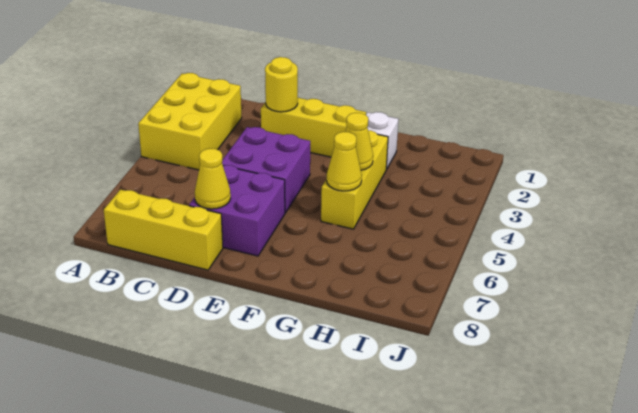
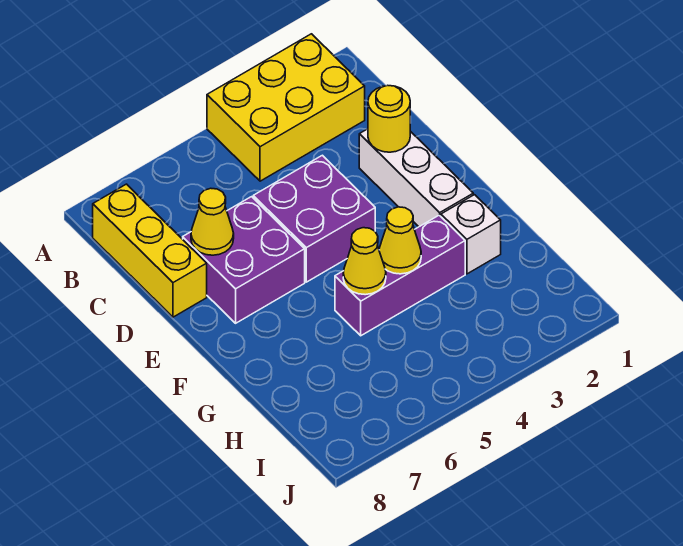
yellow 1x3 brick [261,98,366,157] -> white 1x3 brick [359,129,473,227]
yellow 1x3 brick [321,130,388,229] -> purple 1x3 brick [335,215,465,336]

